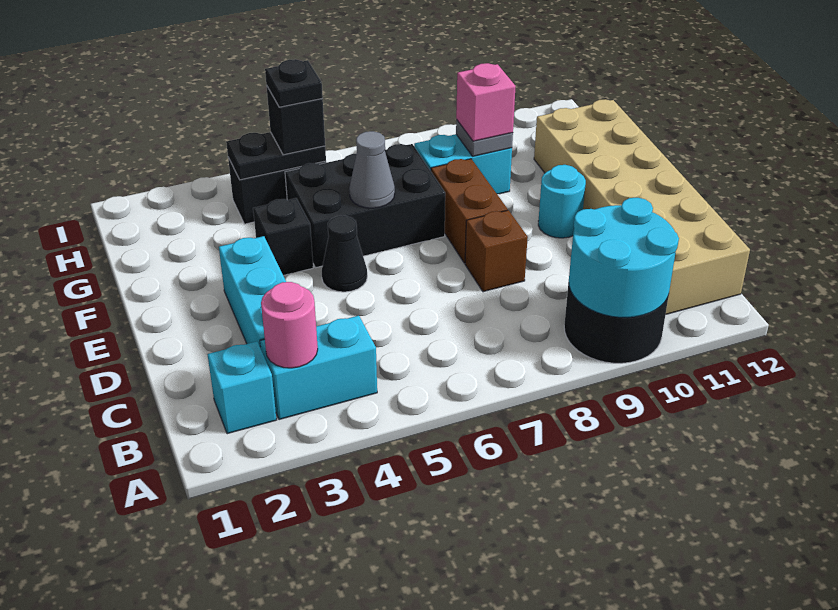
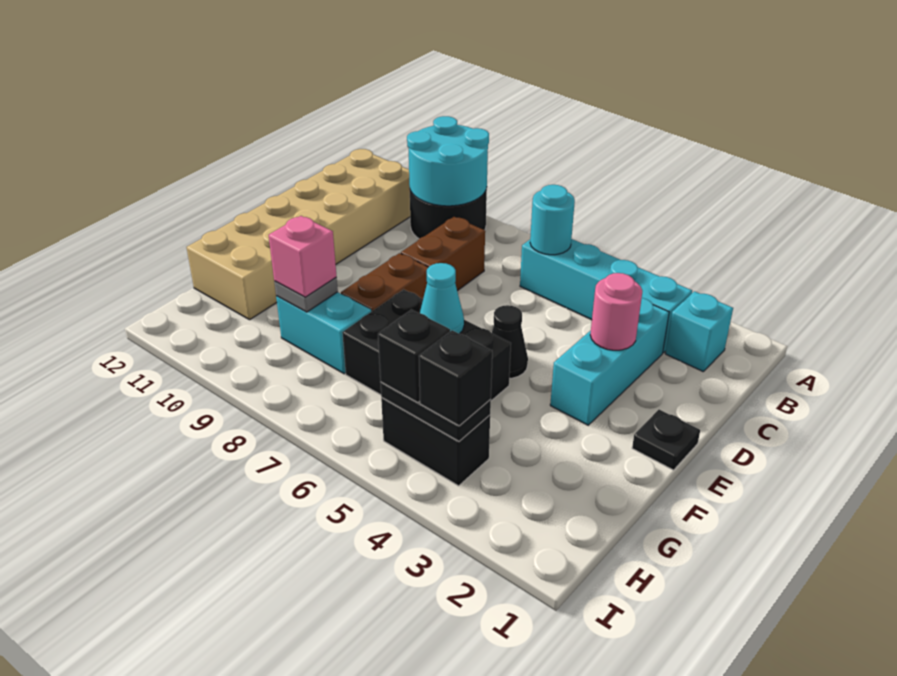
cyan 1x2 brick [260,316,377,420] -> cyan 1x4 brick [520,239,692,353]
pink 1x1 round brick [261,282,318,368] -> pink 1x1 round brick moved to [590,273,642,350]
brown 1x1 brick [465,210,528,292] -> brown 1x2 brick [401,217,485,291]
cyan 1x1 round brick [538,165,586,238] -> cyan 1x1 round brick moved to [530,185,575,255]
black 1x1 brick [253,198,313,275] -> black 1x1 brick moved to [419,330,492,426]
grey 1x1 cone [349,131,395,208] -> cyan 1x1 cone [420,263,464,334]
black 1x1 plate [265,59,323,107] -> black 1x1 plate moved to [632,410,700,470]

